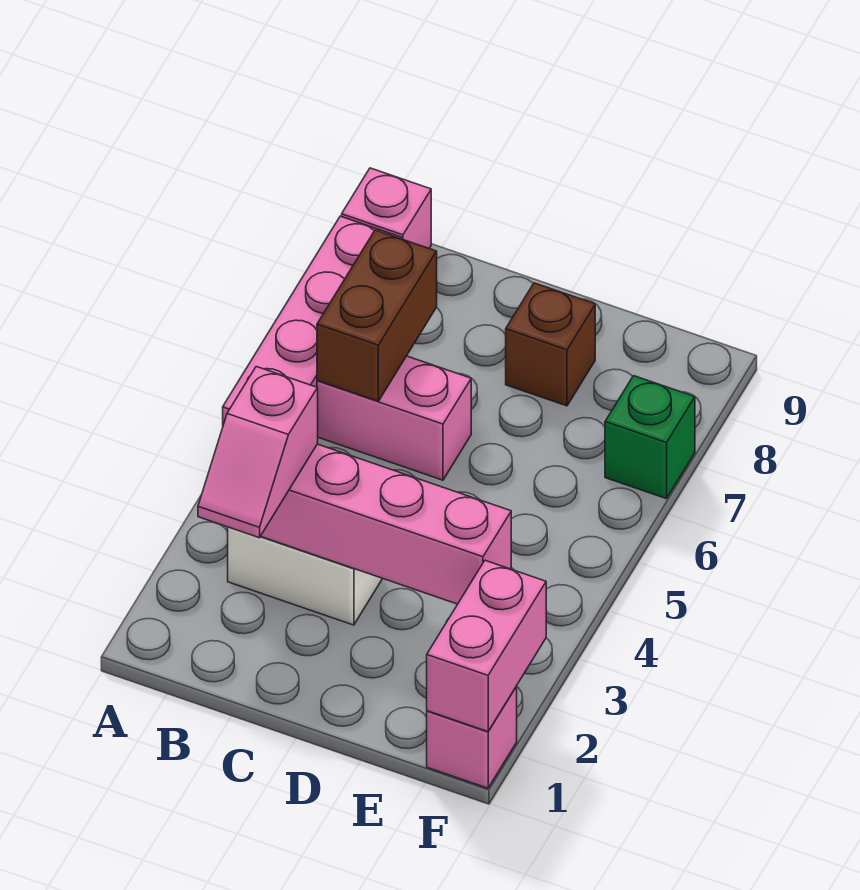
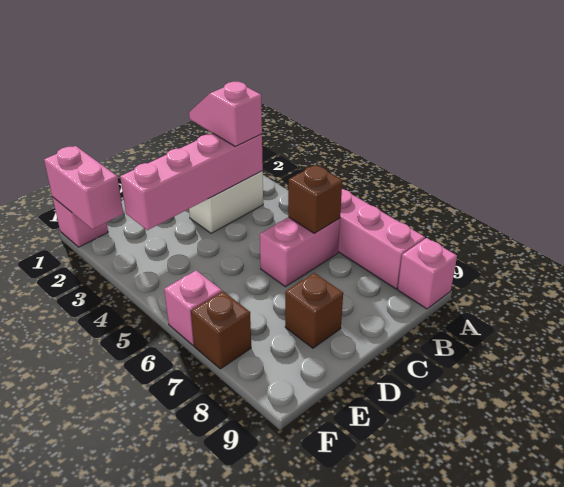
brown 1x2 brick [317,230,437,401] -> brown 1x1 brick [288,165,342,233]
none -> pink 1x1 brick [164,271,222,346]
green 1x1 brick [605,376,695,499] -> brown 1x1 brick [191,291,251,369]

